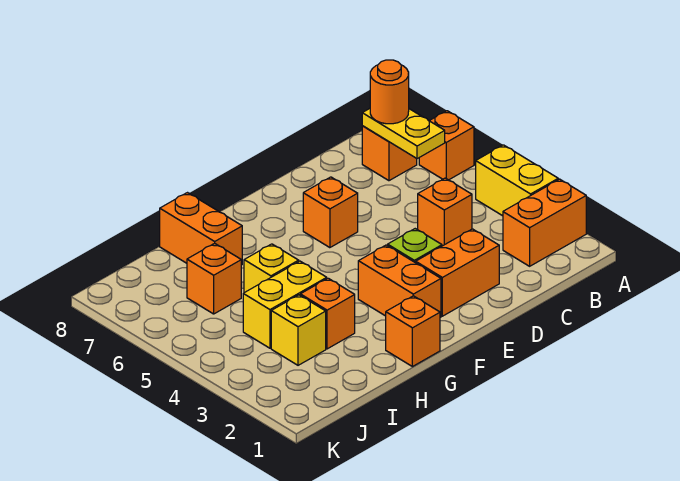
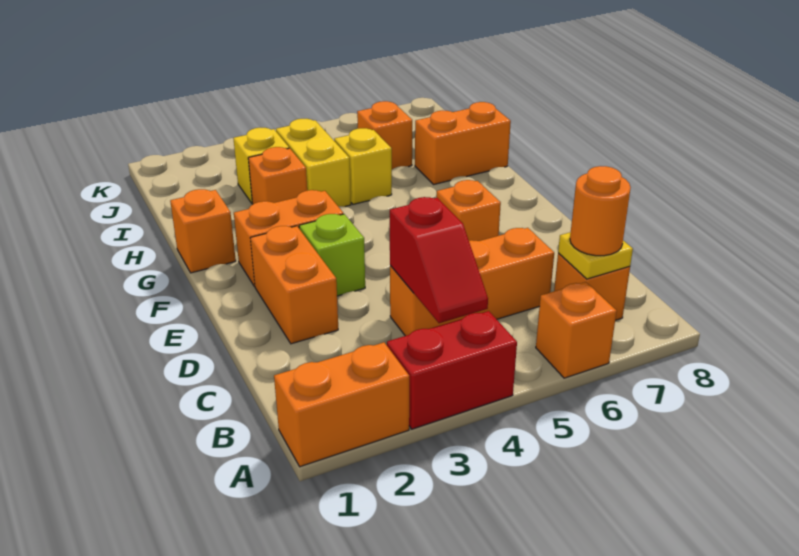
orange 1x2 brick [503,179,586,266] -> orange 1x2 brick turned to [274,342,409,467]
yellow 1x2 brick [476,145,558,216] -> red 1x2 brick [387,311,517,429]
none -> red 1x2 slope [390,197,488,323]
yellow 1x2 plate [362,109,445,159] -> yellow 1x1 plate [558,232,633,279]
orange 1x1 brick [418,178,472,246] -> orange 1x3 brick [390,228,554,336]

